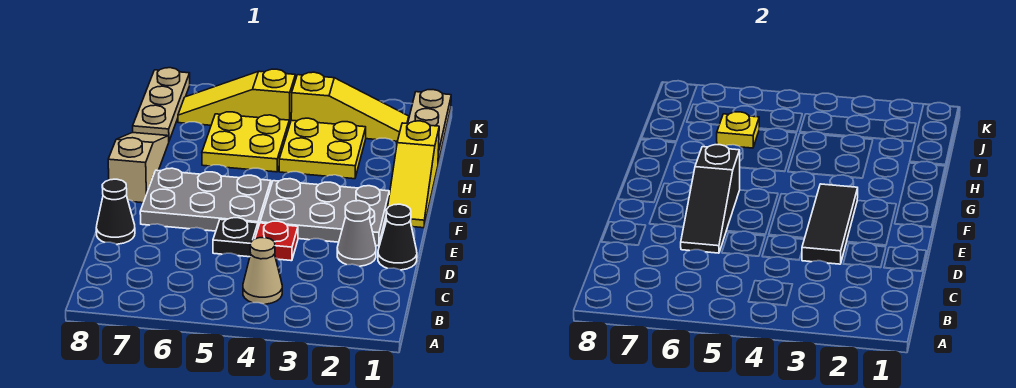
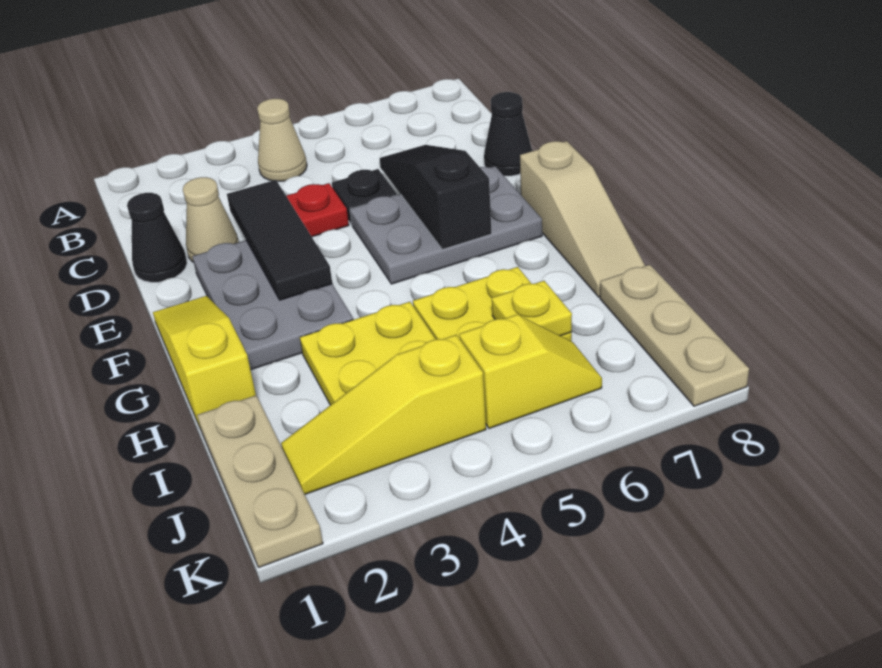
grey 1x1 cone [337,201,376,266] -> tan 1x1 cone [183,177,239,262]
grey 2x3 plate [260,179,389,246] -> grey 2x3 plate turned to [192,240,353,370]
yellow 1x3 slope [178,69,295,125] -> yellow 1x2 slope [459,315,602,429]

